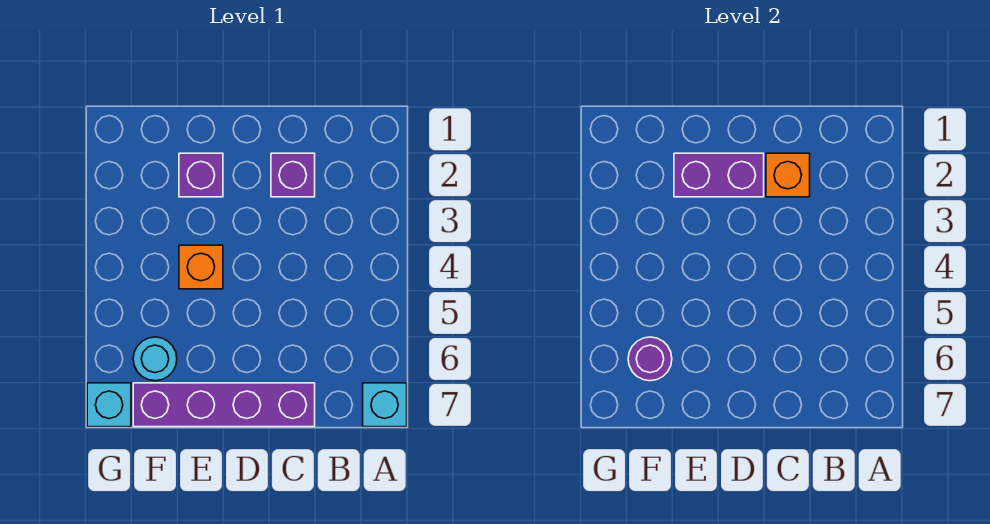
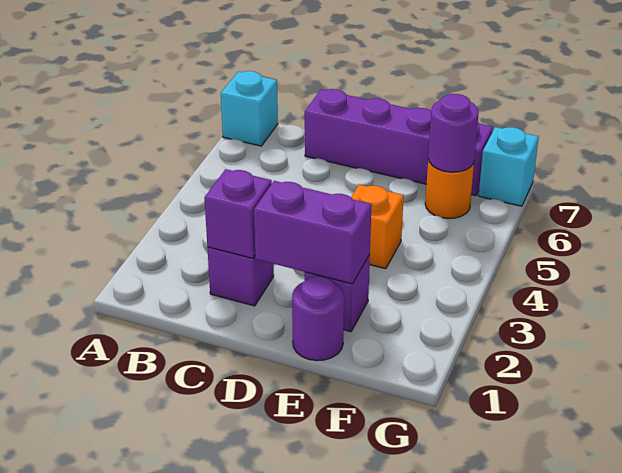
orange 1x1 brick [766,153,810,197] -> purple 1x1 brick [204,169,272,258]
none -> purple 1x1 round brick [292,276,344,361]
cyan 1x1 round brick [133,337,177,381] -> orange 1x1 round brick [425,159,474,219]

